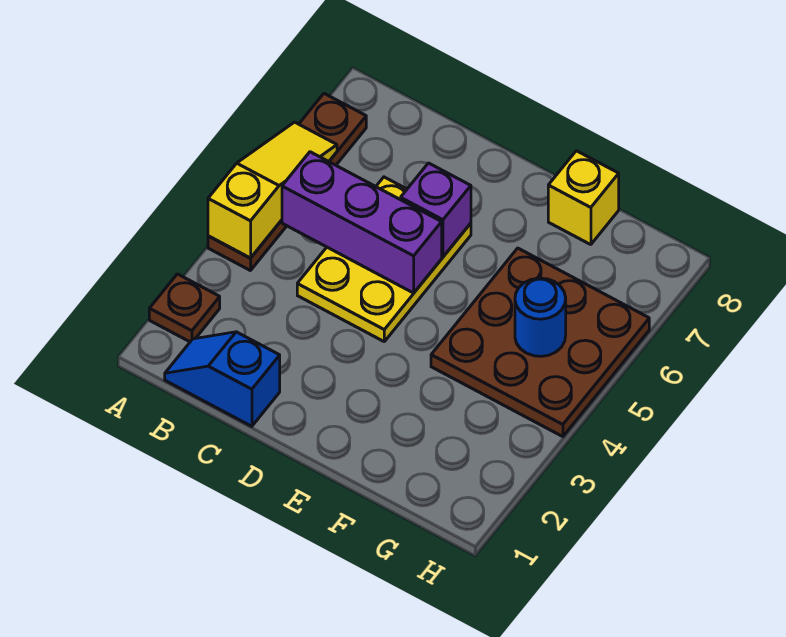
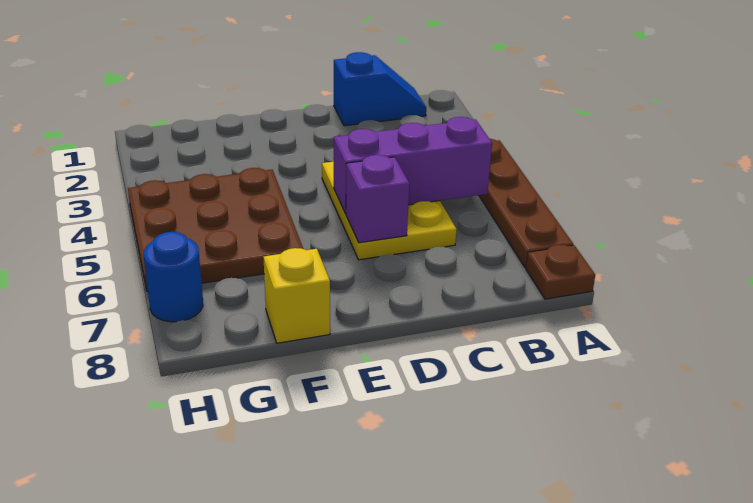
brown 1x1 plate [149,274,220,342] -> brown 1x1 plate moved to [526,245,595,299]
yellow 1x3 slope [208,122,337,258] -> none
blue 1x1 round brick [515,278,566,356] -> blue 1x1 round brick moved to [144,232,203,322]

